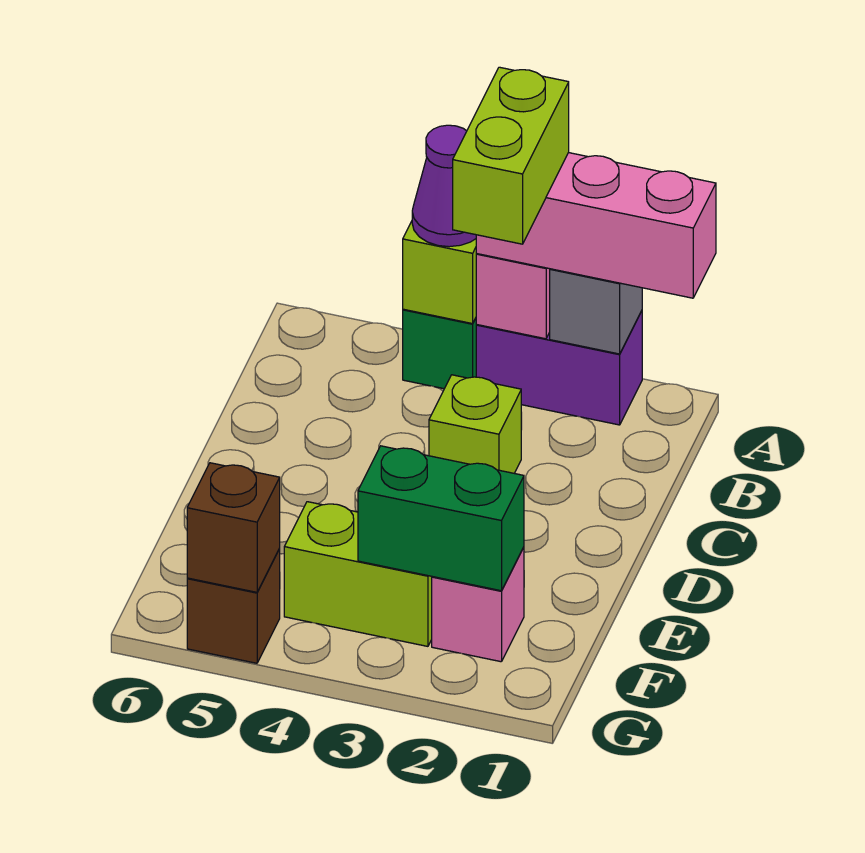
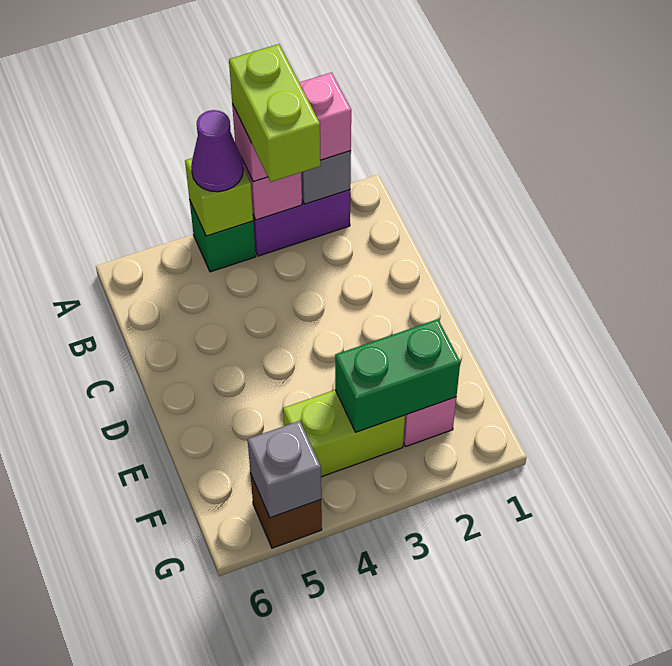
pink 1x3 brick [476,153,716,298] -> pink 1x2 brick [232,73,351,182]
lime 1x1 brick [429,375,521,473] -> none
brown 1x1 brick [187,463,280,592] -> grey 1x1 brick [248,421,321,518]

